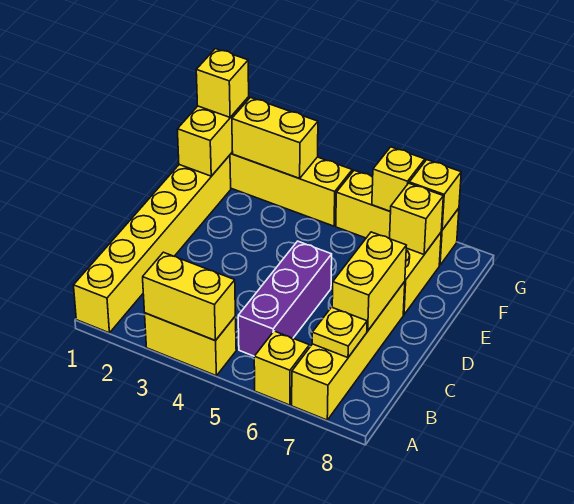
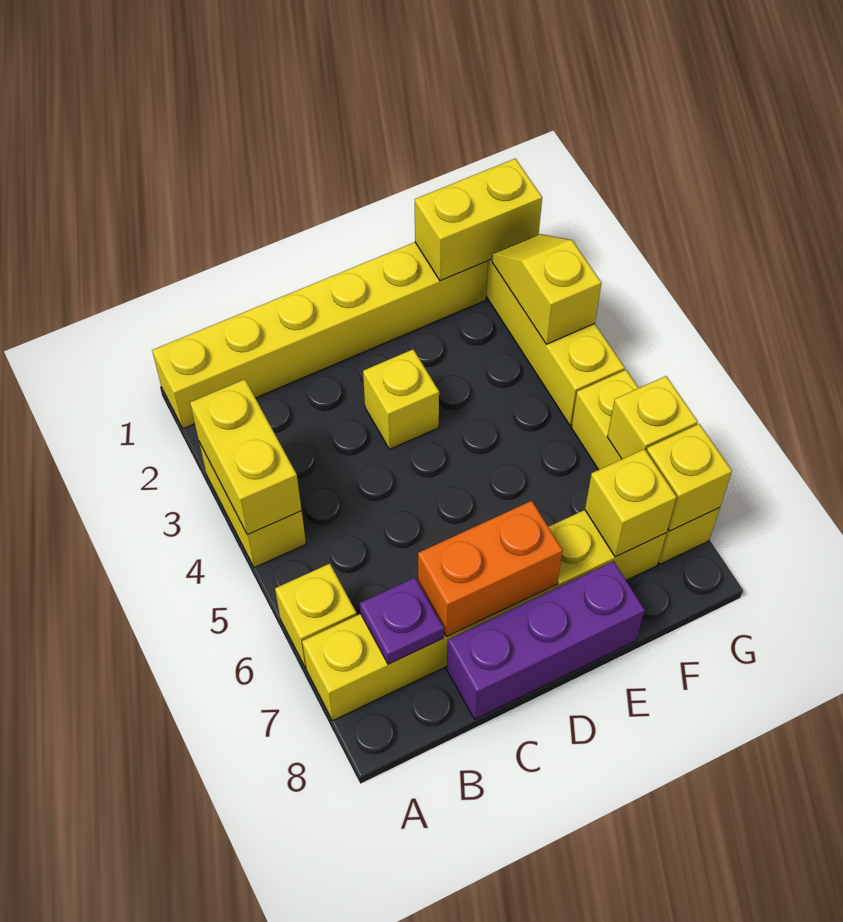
purple 1x3 brick [238,241,332,356] -> purple 1x3 brick moved to [447,561,645,719]
yellow 1x1 plate [312,307,367,358] -> purple 1x1 plate [360,578,444,664]
yellow 1x2 brick [332,232,406,331] -> orange 1x2 brick [418,501,563,637]
yellow 1x1 brick [196,49,249,117] -> yellow 1x1 brick moved to [363,349,439,449]
yellow 1x2 brick [232,97,318,178] -> yellow 1x2 slope [492,234,601,344]

